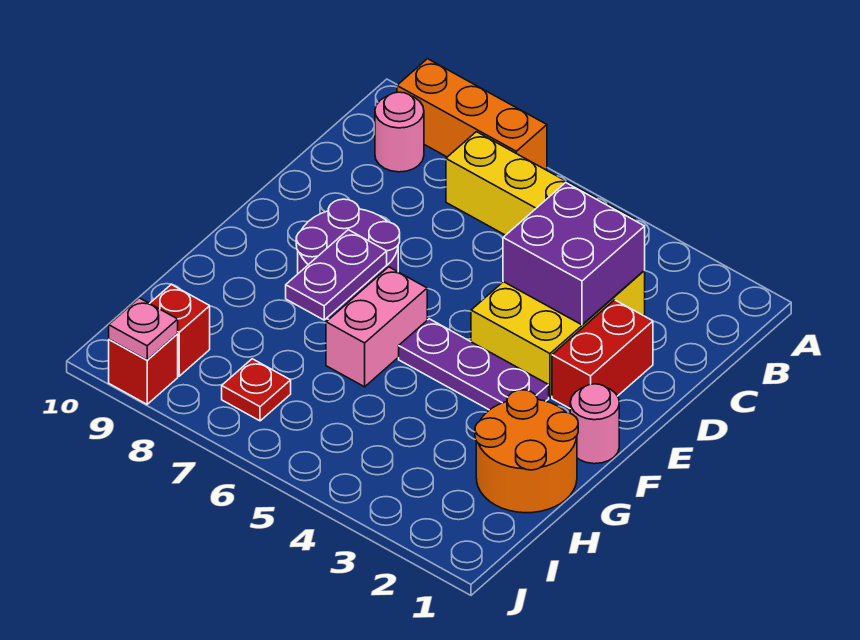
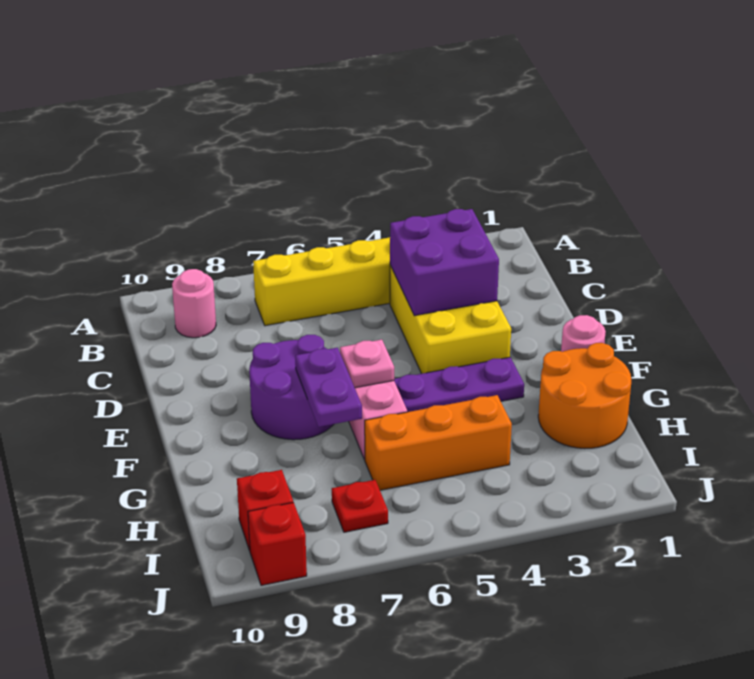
orange 1x3 brick [397,59,547,170] -> orange 1x3 brick moved to [365,395,512,490]
red 1x2 brick [552,300,653,408] -> none
pink 1x1 plate [109,298,178,360] -> pink 1x1 plate moved to [340,340,394,388]

